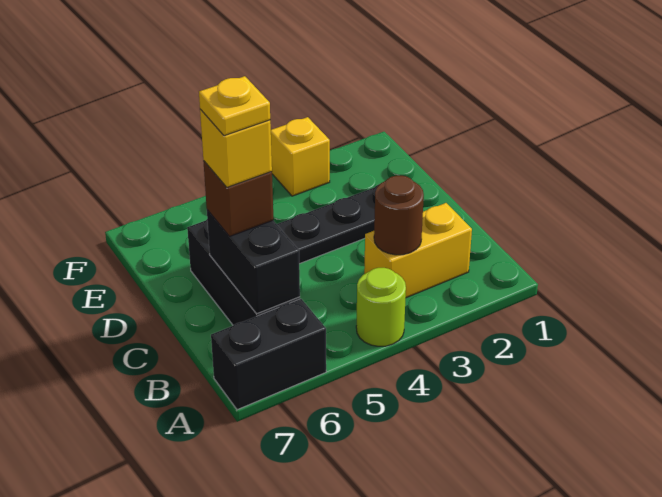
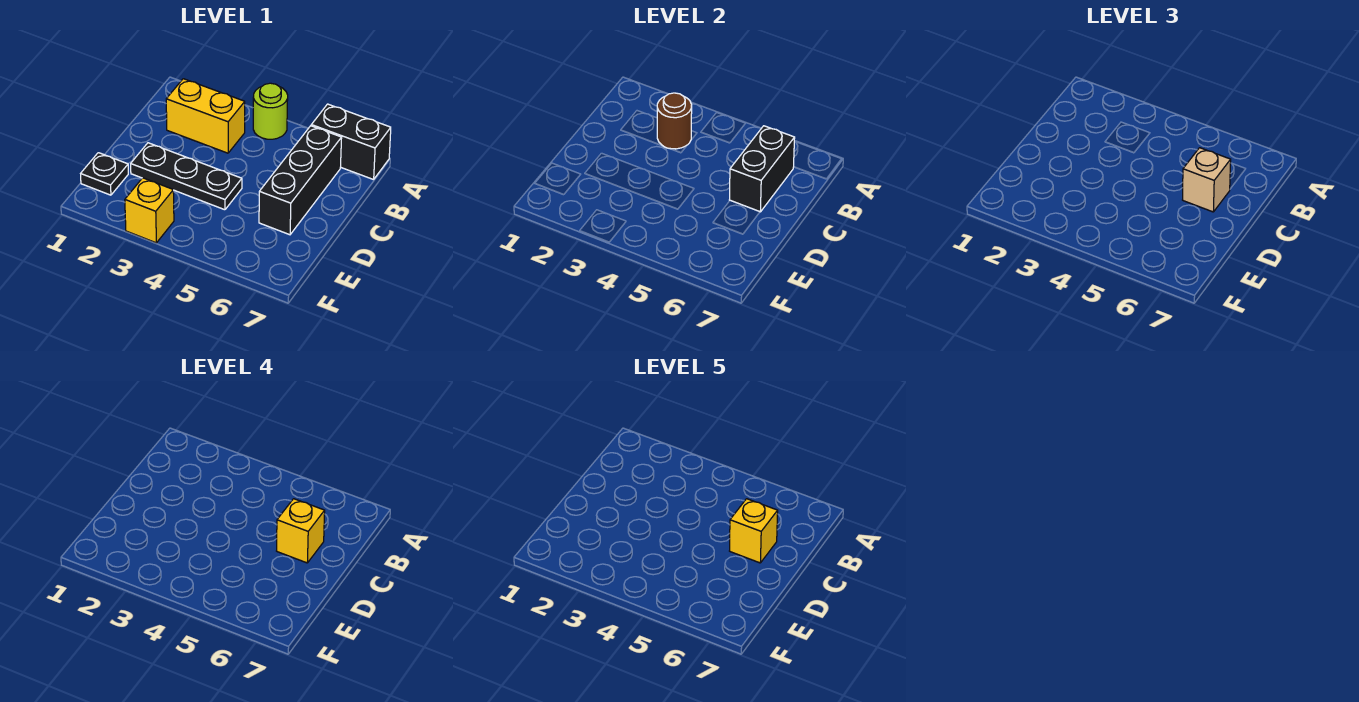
brown 1x1 brick [203,161,273,237] -> tan 1x1 brick [1183,148,1231,212]
yellow 1x1 plate [199,76,270,136] -> yellow 1x1 brick [730,499,778,563]
none -> black 1x1 plate [81,153,128,195]

